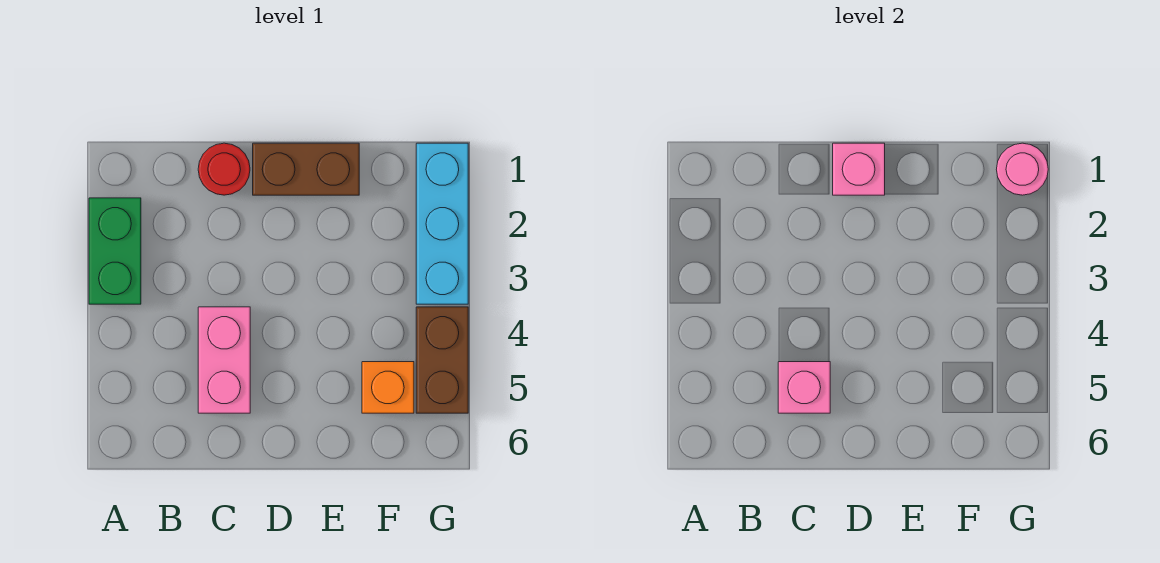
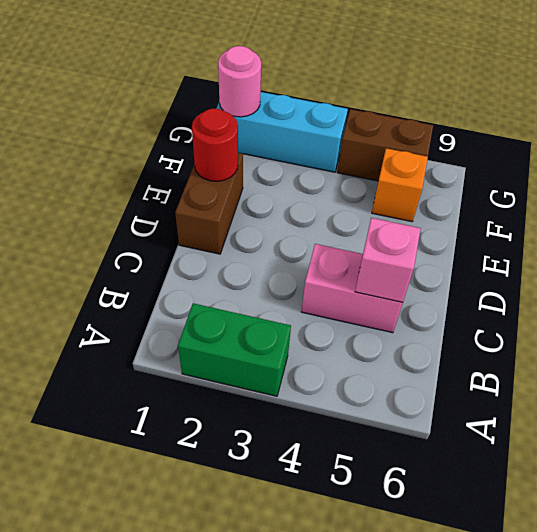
red 1x1 round brick [198,143,250,195] -> red 1x1 round brick moved to [192,108,238,181]
pink 1x1 brick [833,143,885,195] -> none

